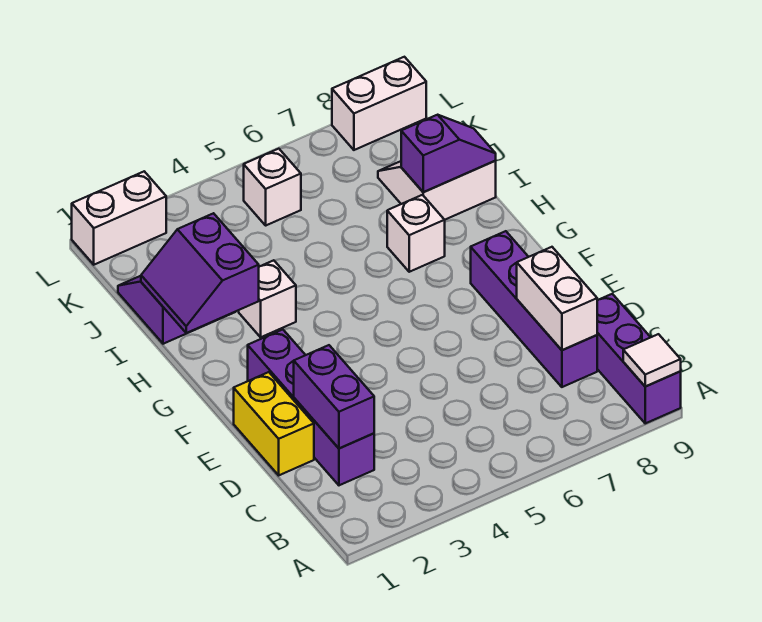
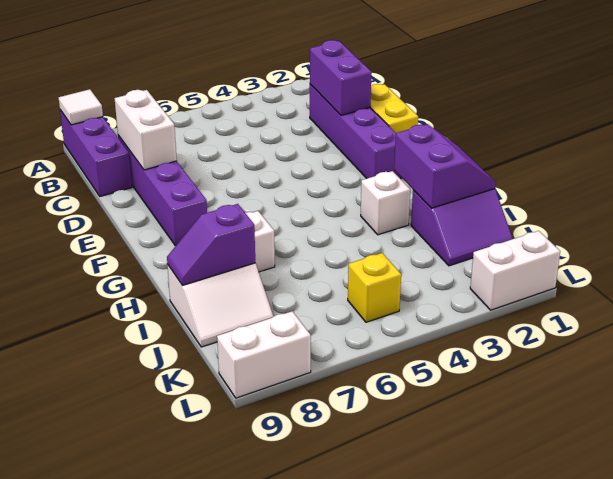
white 1x1 brick [244,149,301,225] -> yellow 1x1 brick [348,253,401,322]

